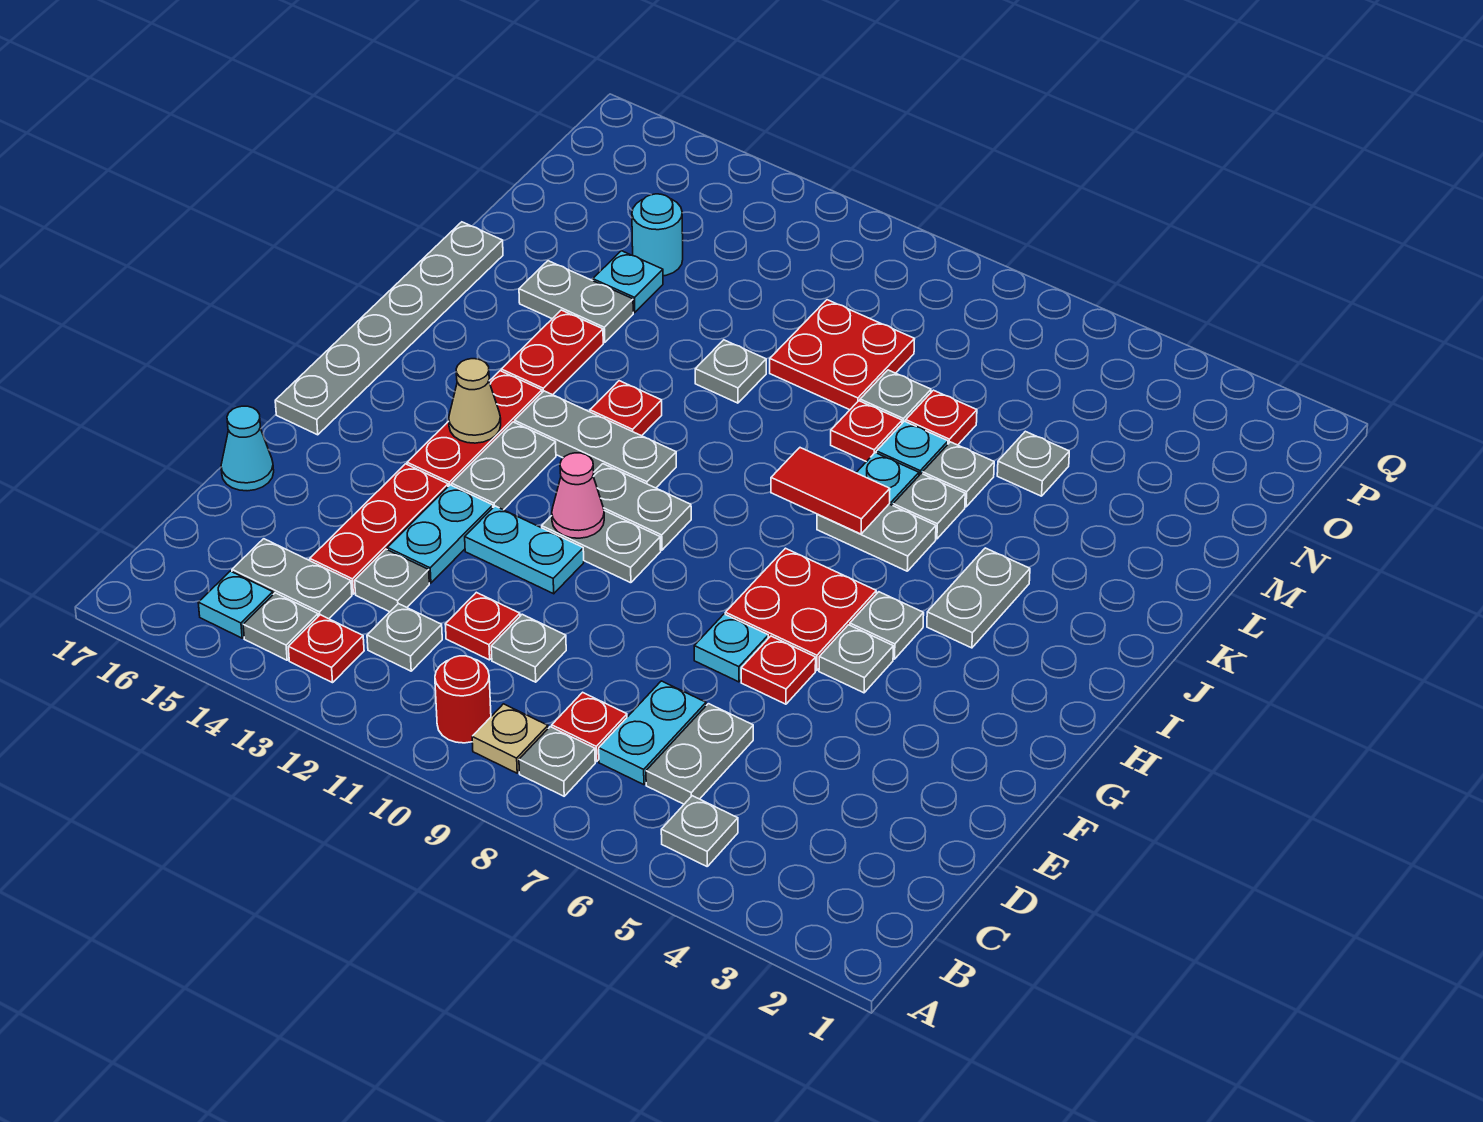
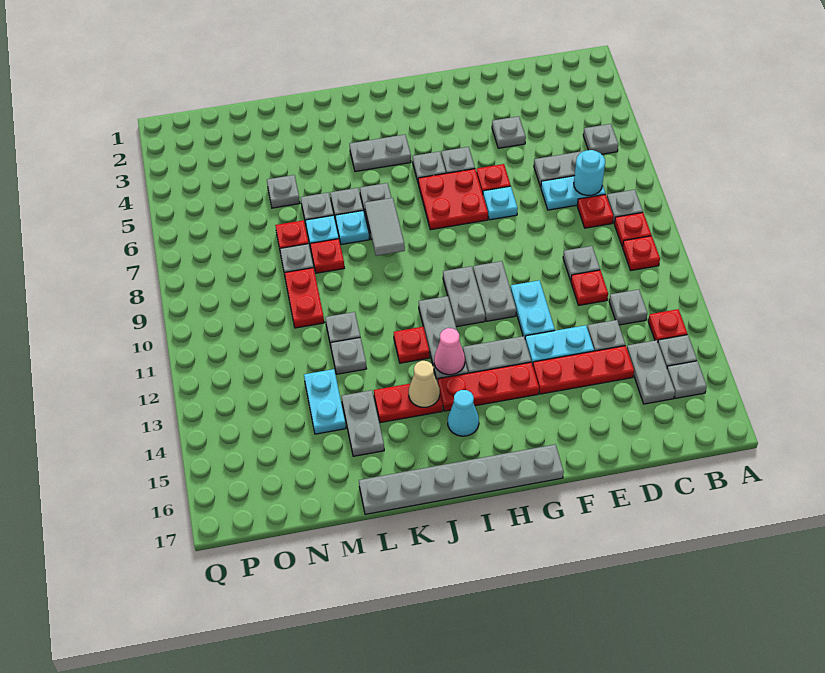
tan 1x1 plate [472,704,548,773] -> red 1x1 plate [614,213,651,247]
red 1x1 round brick [435,656,491,743] -> red 1x1 plate [623,236,660,270]
cyan 1x1 plate [198,571,273,638] -> grey 1x1 plate [667,361,707,398]
none -> grey 1x1 plate [492,116,526,148]
cyan 1x1 cone [221,406,274,491] -> cyan 1x1 cone moved to [448,390,479,436]
pink 1x1 cone [552,453,604,538] -> pink 1x1 cone moved to [434,328,465,375]
tan 1x1 cone [449,359,501,443] -> tan 1x1 cone moved to [409,361,440,407]
red 1x2 tile [771,448,890,534] -> grey 1x2 tile [365,198,405,256]
none -> grey 1x1 plate [331,337,366,374]
red 2x2 plate [770,300,914,410] -> red 1x2 plate [284,268,324,328]
cyan 1x1 plate [593,251,663,312] -> cyan 1x2 plate [304,369,346,434]
cyan 1x1 round brick [632,194,683,276] -> cyan 1x1 round brick moved to [574,150,605,196]

